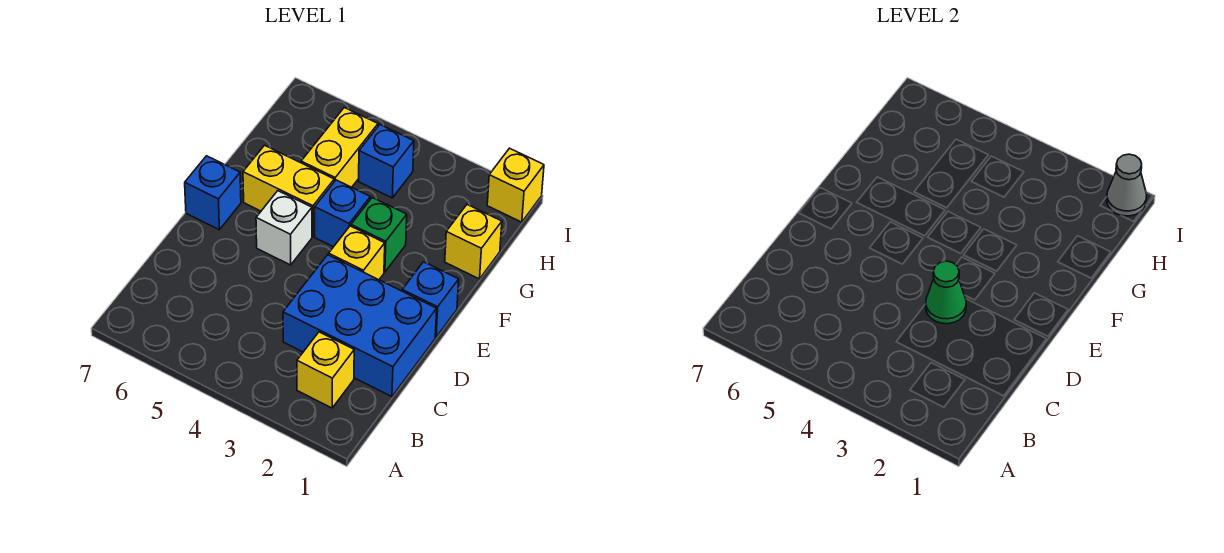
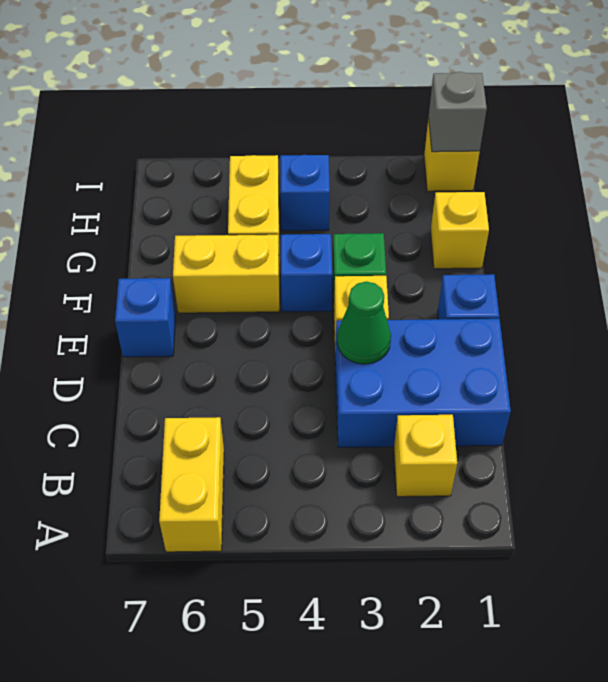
none -> yellow 1x2 brick [159,417,224,552]
white 1x1 brick [256,191,312,265] -> none
grey 1x1 cone [1107,154,1147,216] -> grey 1x1 brick [429,72,487,152]

